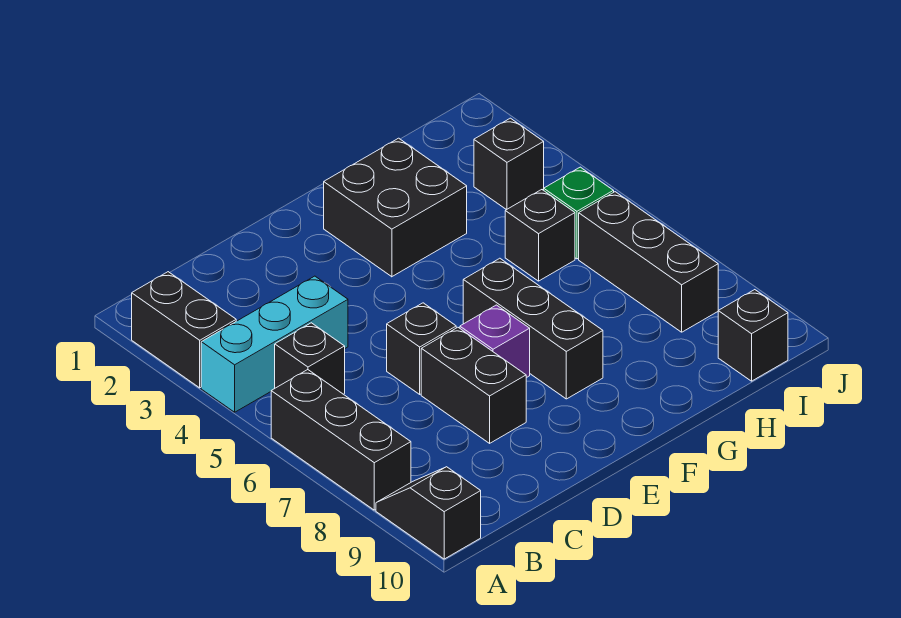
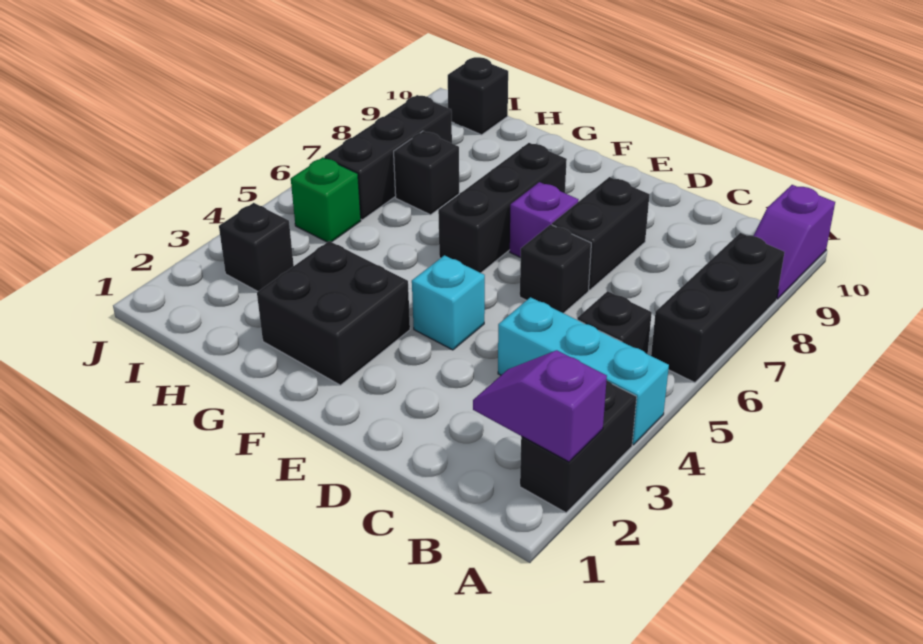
none -> purple 1x2 slope [473,350,607,462]
black 1x2 slope [376,467,481,559] -> purple 1x2 slope [754,185,835,299]
none -> cyan 1x1 brick [412,255,485,350]
black 1x1 brick [505,190,575,281] -> black 1x1 brick moved to [394,131,459,215]

